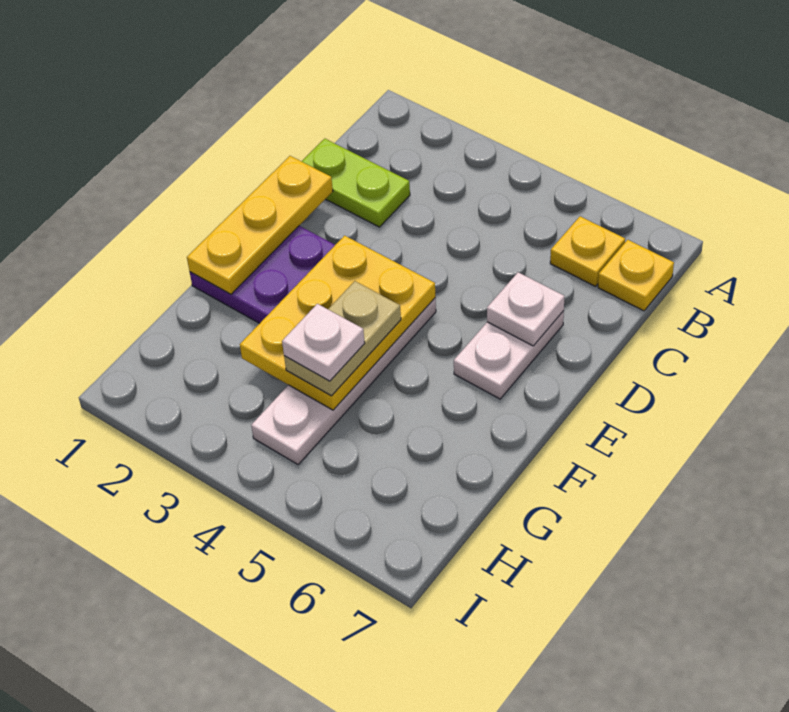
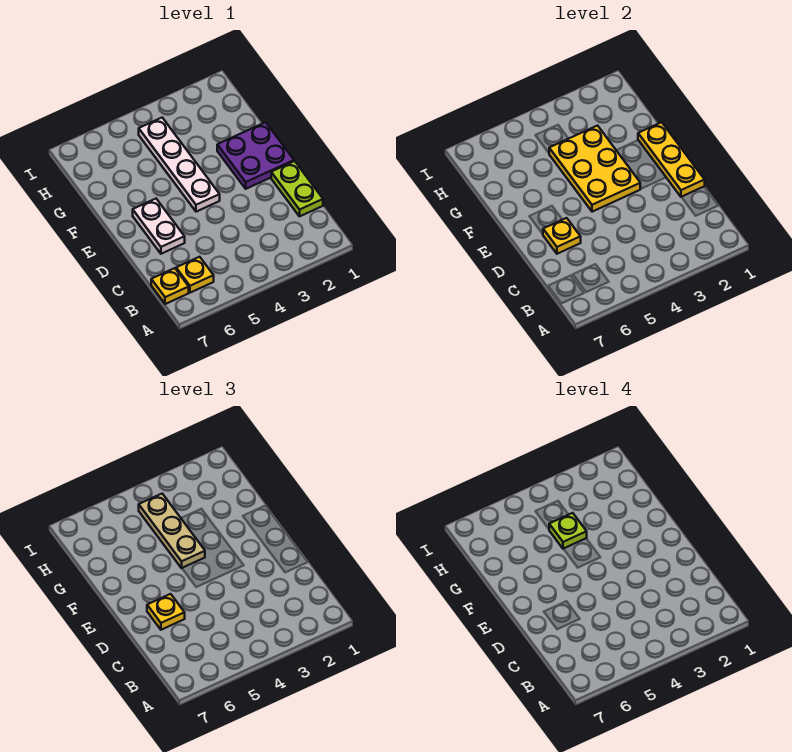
lime 1x2 plate [302,139,410,227] -> lime 1x2 plate turned to [271,161,323,216]
white 1x1 plate [487,272,564,346] -> yellow 1x1 plate [543,218,581,254]
none -> yellow 1x1 plate [147,594,185,630]
tan 1x2 plate [284,281,401,396] -> tan 1x3 plate [139,494,205,568]
white 1x1 plate [282,304,365,381] -> lime 1x1 plate [549,513,587,549]

